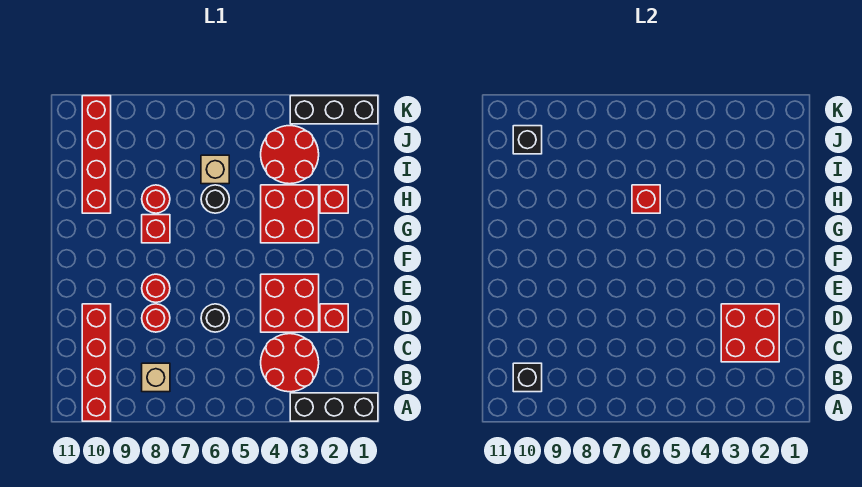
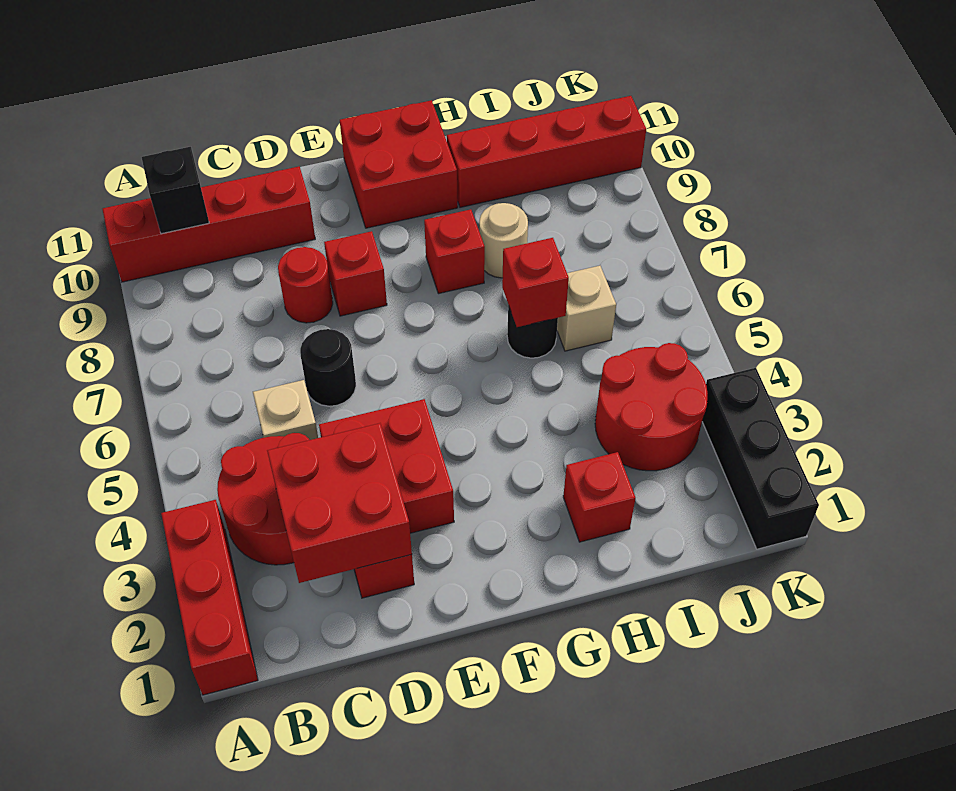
black 1x3 brick [290,393,378,421] -> red 1x3 brick [161,500,258,695]
tan 1x1 brick [142,363,170,392] -> tan 1x1 brick moved to [253,380,318,440]
red 1x1 round brick [142,274,170,302] -> red 1x1 brick [324,231,387,316]
red 2x2 brick [261,185,319,243] -> red 2x2 brick moved to [340,100,458,228]
red 1x1 round brick [142,185,170,213] -> tan 1x1 round brick [479,203,528,278]
black 1x1 brick [513,126,542,154] -> none

